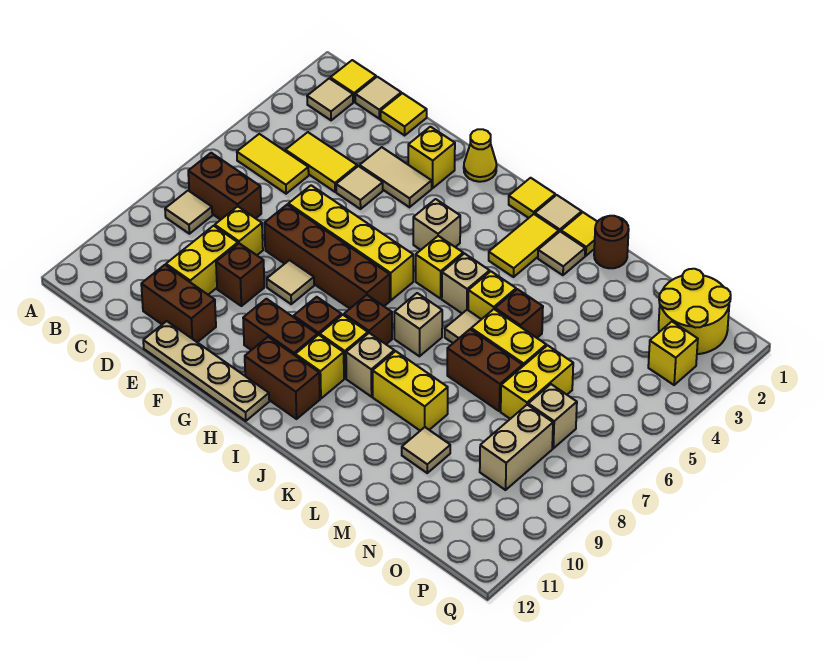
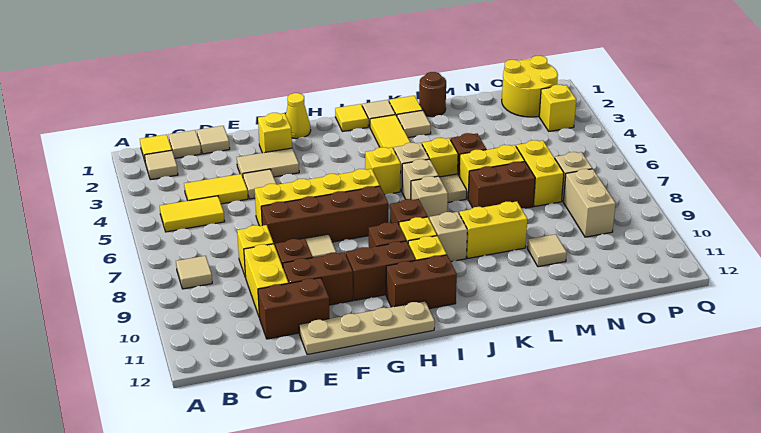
brown 1x2 brick [188,153,261,220] -> brown 1x2 brick moved to [283,252,353,305]
yellow 1x1 tile [381,93,427,135] -> tan 1x1 tile [197,126,230,154]
tan 1x1 brick [413,199,460,250] -> tan 1x1 brick moved to [402,159,439,199]

